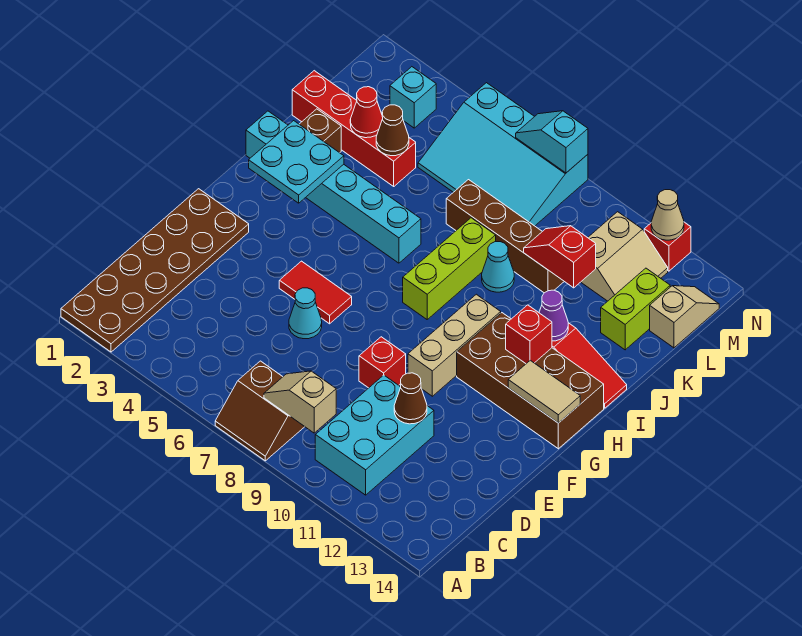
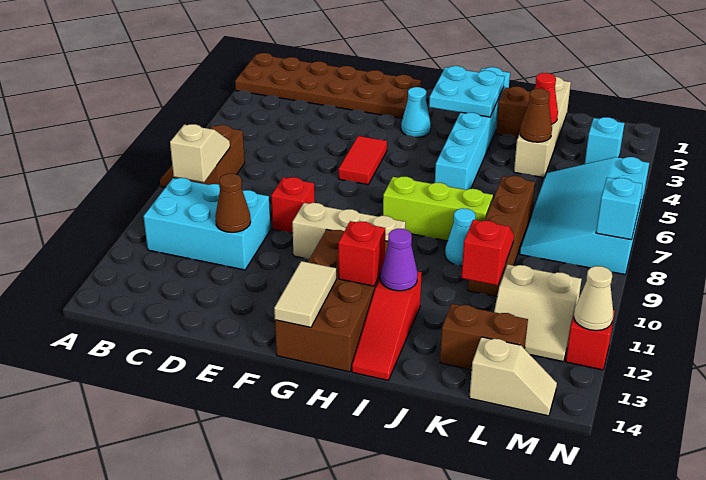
cyan 1x1 cone [289,288,322,339] -> cyan 1x1 cone moved to [401,87,431,137]
red 1x4 brick [292,71,416,186] -> tan 1x4 brick [514,77,571,178]
lime 1x2 brick [601,268,670,350] -> brown 1x2 brick [440,304,528,370]

